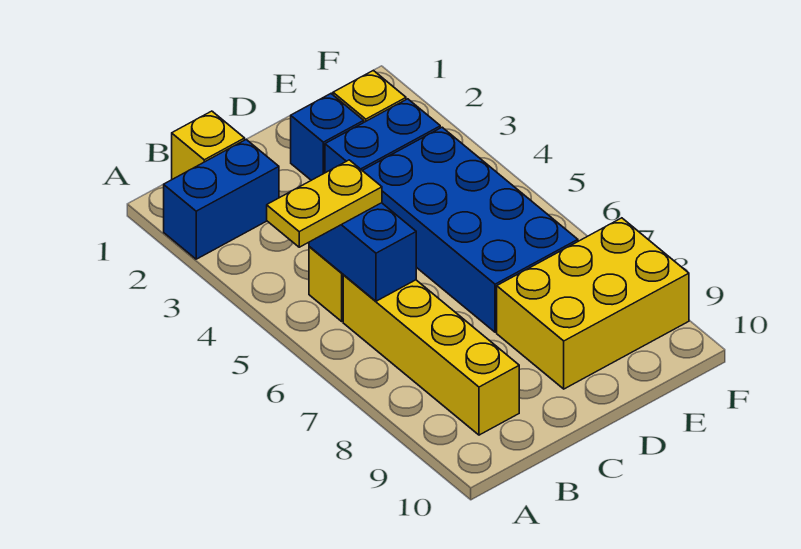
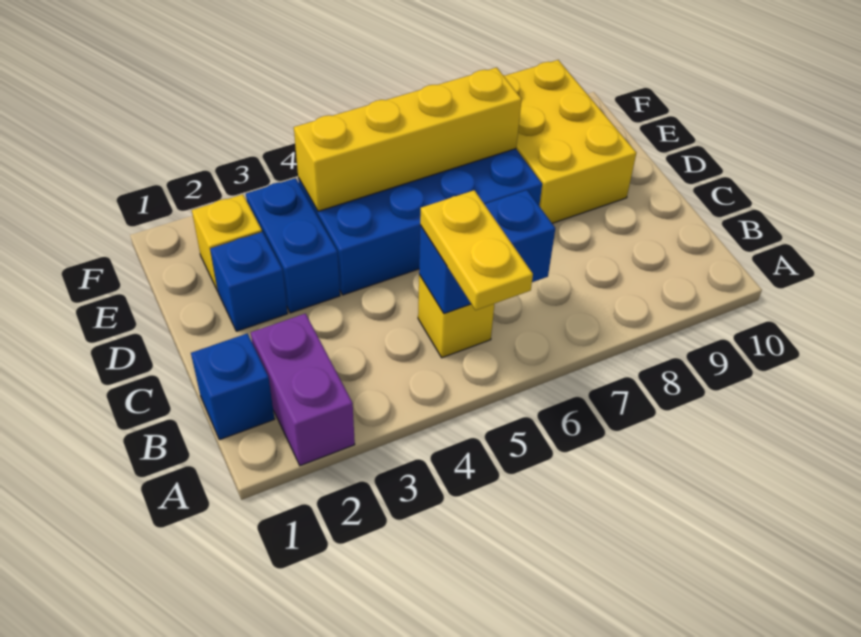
blue 1x2 brick [164,140,279,259] -> purple 1x2 brick [251,314,355,466]
yellow 1x1 brick [172,111,245,179] -> blue 1x1 brick [191,333,275,440]
yellow 1x4 brick [343,275,519,435] -> yellow 1x4 brick moved to [294,67,522,211]

